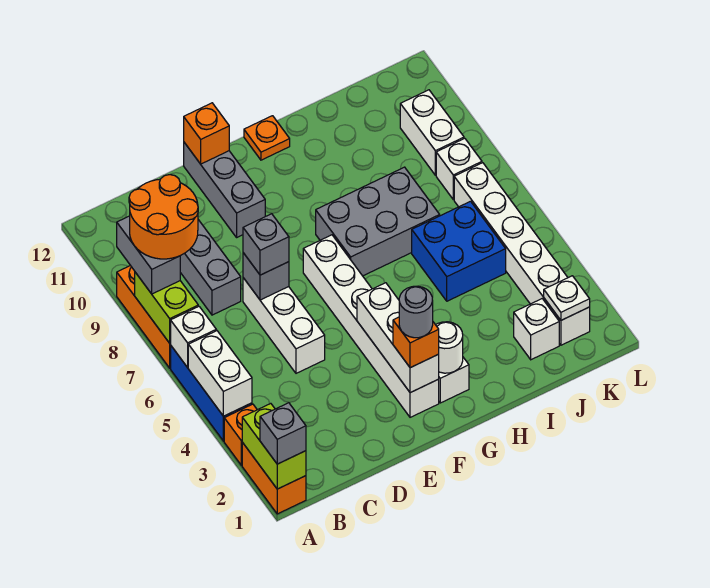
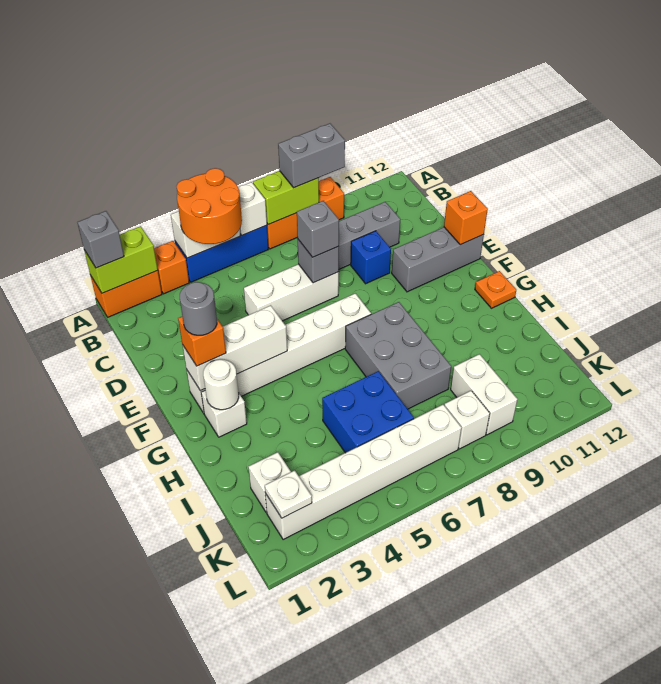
orange 2x2 round brick [129,175,198,259] -> orange 2x2 round brick moved to [177,168,242,244]
none -> blue 1x1 brick [351,231,391,284]
white 1x2 brick [400,90,464,175] -> white 1x2 brick turned to [451,354,518,435]

